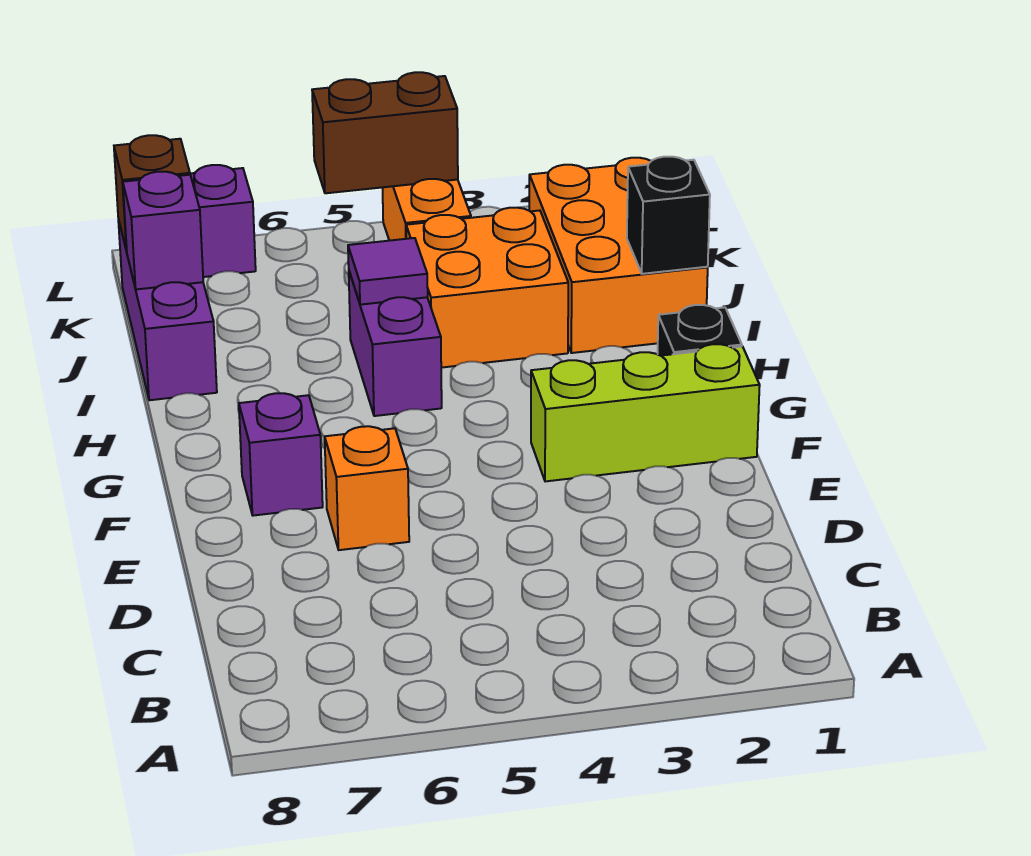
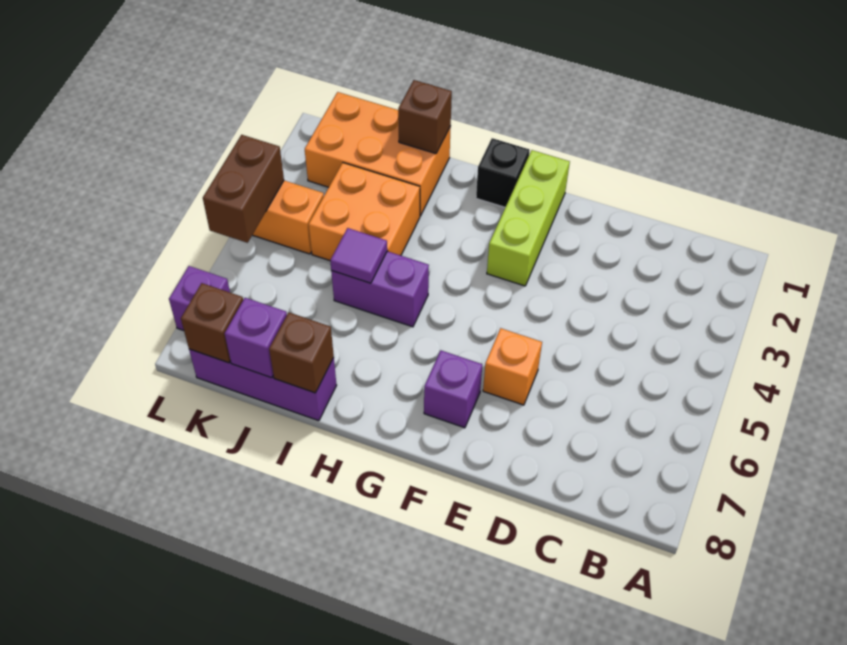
black 1x1 brick [627,157,710,274] -> brown 1x1 brick [398,80,452,154]
none -> brown 1x1 brick [269,313,334,393]

